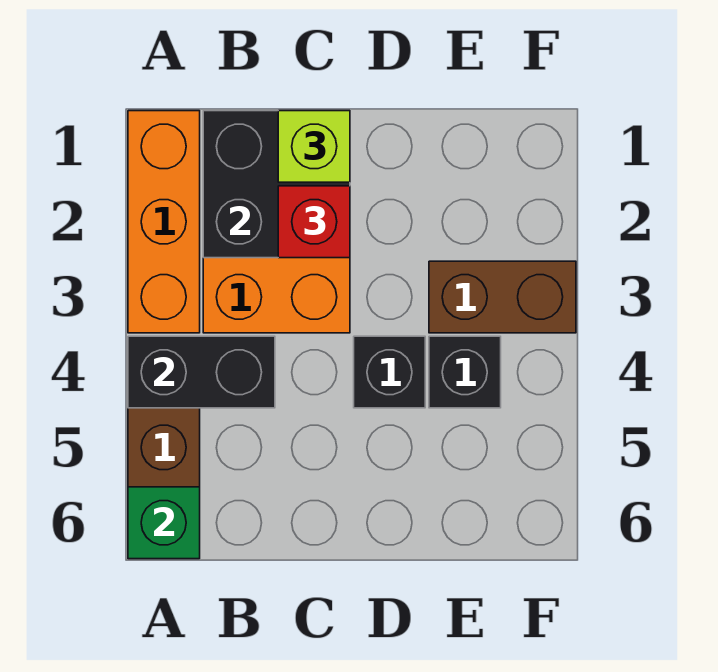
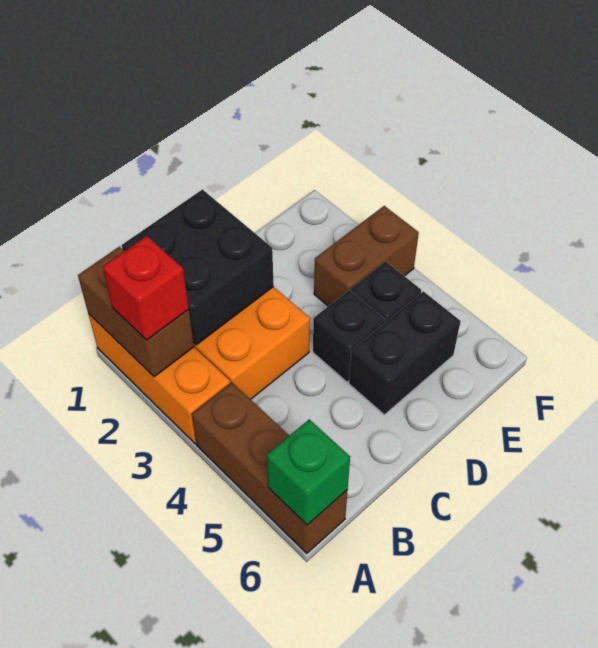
none -> brown 1x2 brick [78,247,194,377]
black 1x2 brick [128,336,275,408] -> black 1x2 brick moved to [349,291,461,415]
lime 1x1 brick [278,111,350,182] -> none
red 1x1 brick [278,186,350,258] -> red 1x1 brick moved to [103,236,189,340]

